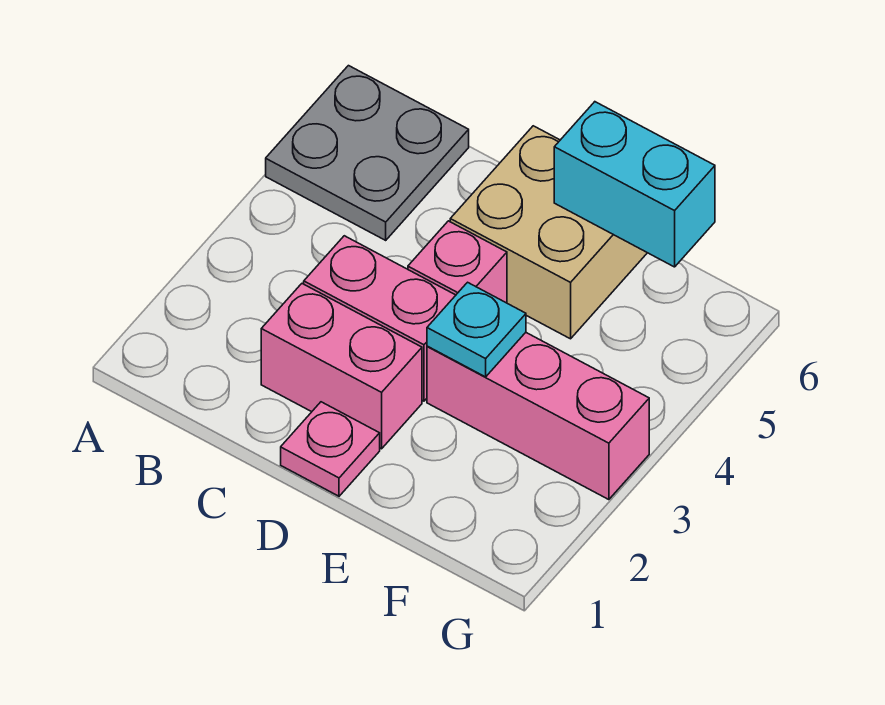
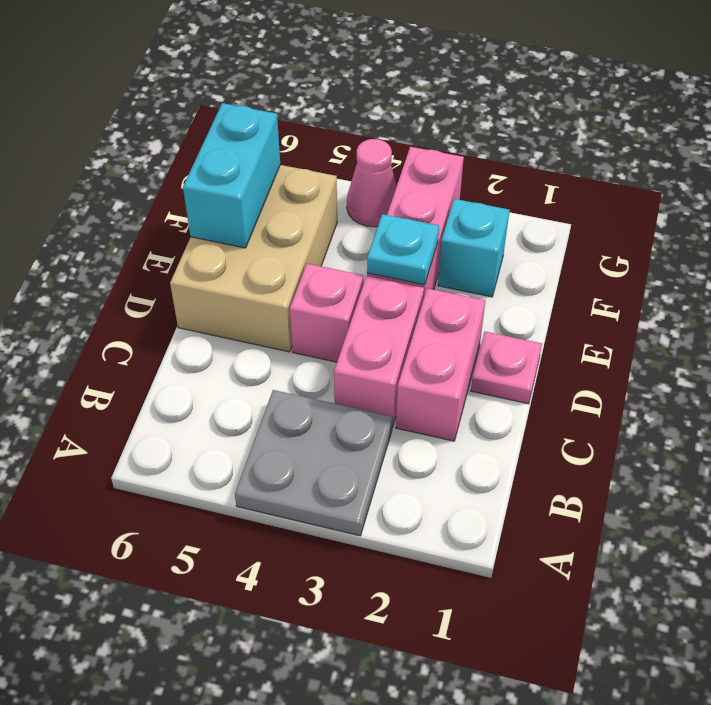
grey 2x2 plate [266,66,469,240] -> grey 2x2 plate moved to [235,390,393,536]
tan 2x2 brick [450,126,647,339] -> tan 2x3 brick [170,165,337,352]
none -> cyan 1x1 brick [438,199,510,297]
none -> pink 1x1 cone [347,139,397,227]

